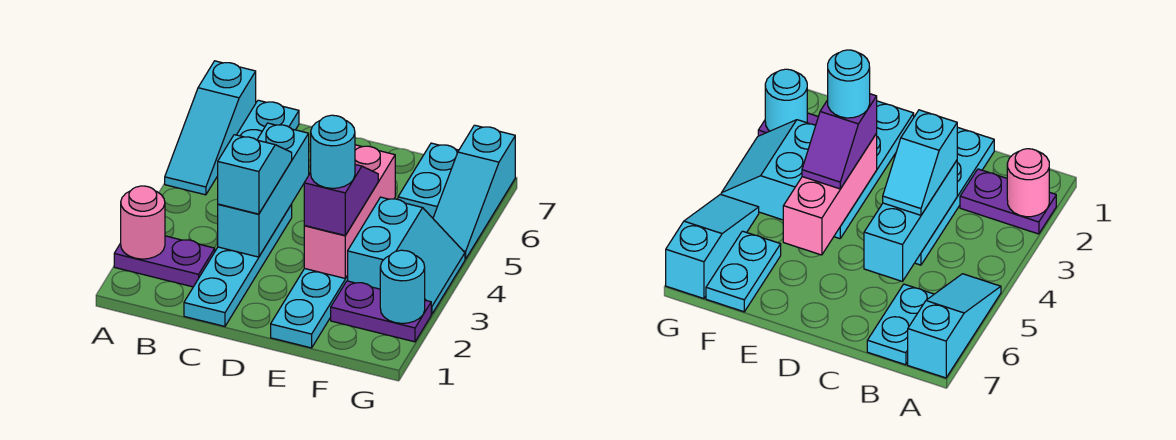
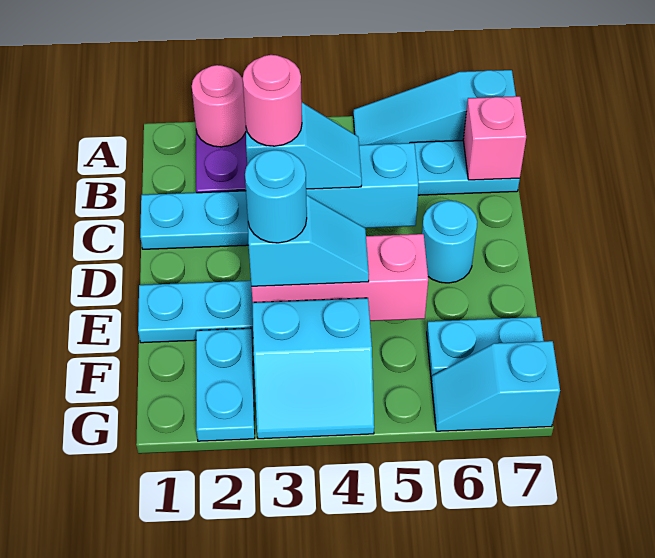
none -> pink 1x1 brick [463,96,526,180]
none -> pink 1x1 round brick [243,55,302,146]
purple 1x2 slope [304,165,378,235] -> cyan 1x2 slope [248,195,369,286]
purple 1x2 plate [331,281,431,342] -> cyan 1x2 plate [196,328,255,441]
cyan 1x1 round brick [380,250,425,323] -> cyan 1x1 round brick moved to [422,200,477,283]
cyan 1x3 slope [433,125,515,259] -> cyan 1x2 slope [431,341,560,431]

